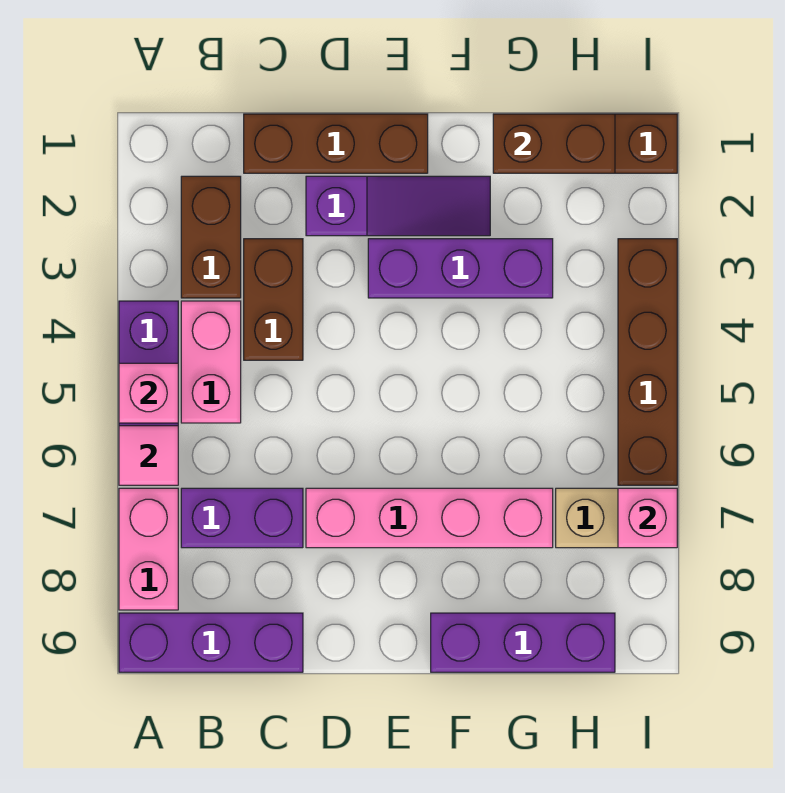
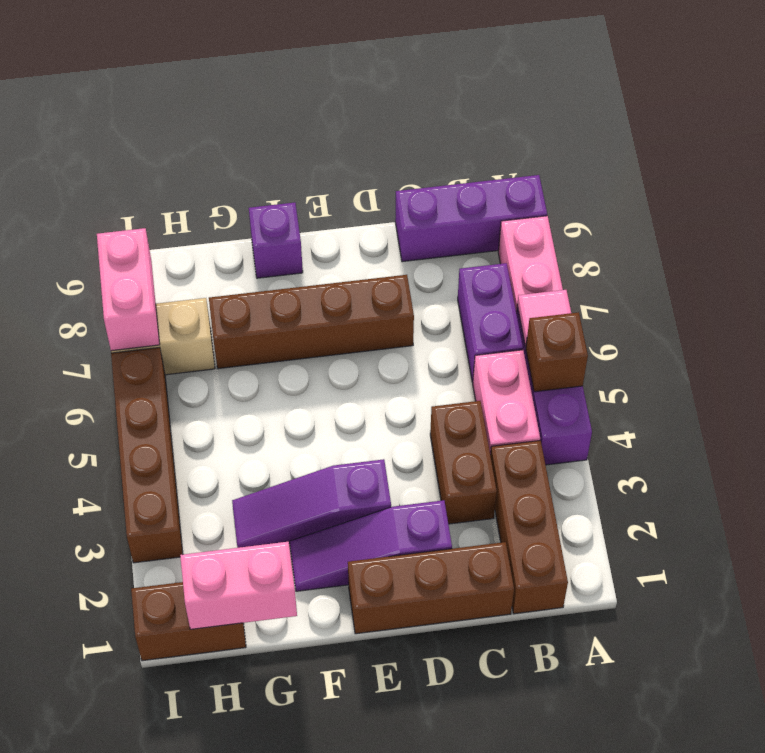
pink 1x1 brick [119,363,178,423] -> brown 1x1 brick [526,312,588,392]
brown 1x2 brick [181,176,241,298] -> brown 1x3 brick [490,440,568,614]
purple 1x2 brick [181,488,303,548] -> purple 1x2 brick turned to [458,263,523,382]
pink 1x4 brick [306,488,553,548] -> brown 1x4 brick [209,275,414,369]
purple 1x3 brick [368,239,553,298] -> purple 1x3 slope [232,459,391,548]
purple 1x3 brick [431,613,615,672] -> purple 1x1 brick [249,203,303,278]
brown 1x2 brick [493,114,615,173] -> pink 1x2 brick [180,542,297,629]
pink 1x1 brick [618,488,677,548] -> pink 1x2 brick [97,228,160,351]

